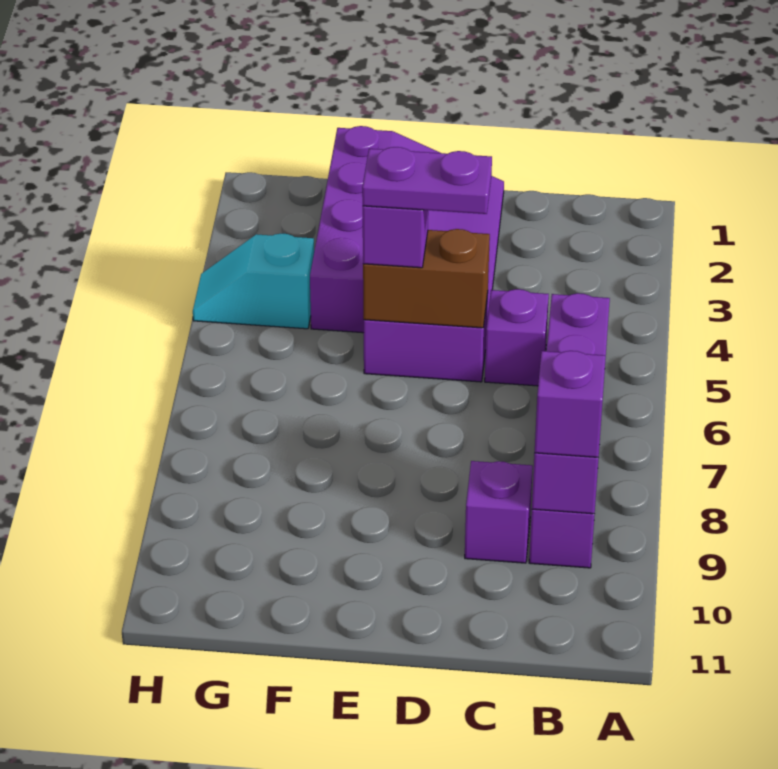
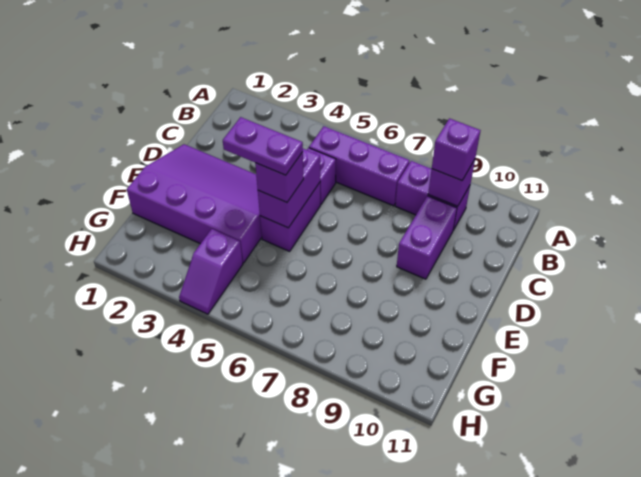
purple 1x1 brick [465,461,533,563] -> purple 1x2 brick [397,196,457,279]
brown 1x2 brick [363,229,490,328] -> purple 1x2 brick [258,149,320,228]
purple 1x2 plate [362,147,492,214] -> purple 1x2 plate turned to [223,117,303,175]
cyan 1x2 slope [193,234,314,329] -> purple 1x2 slope [179,229,243,314]

